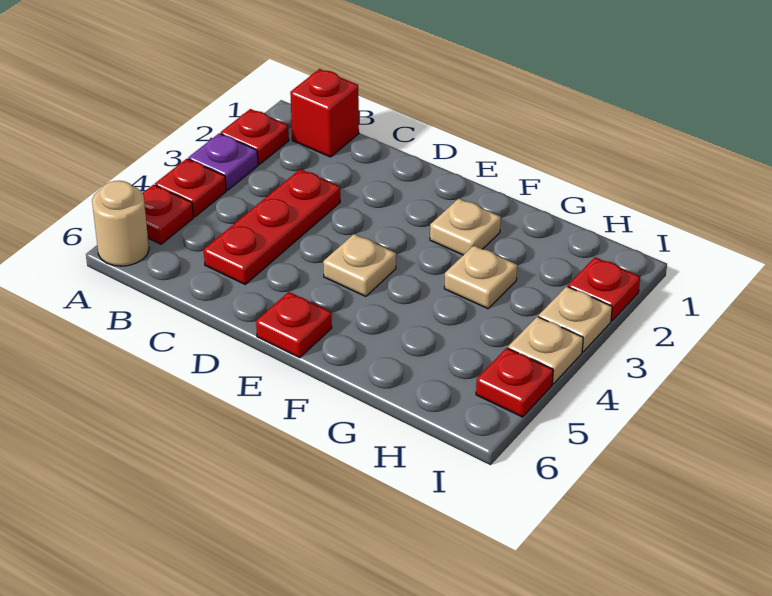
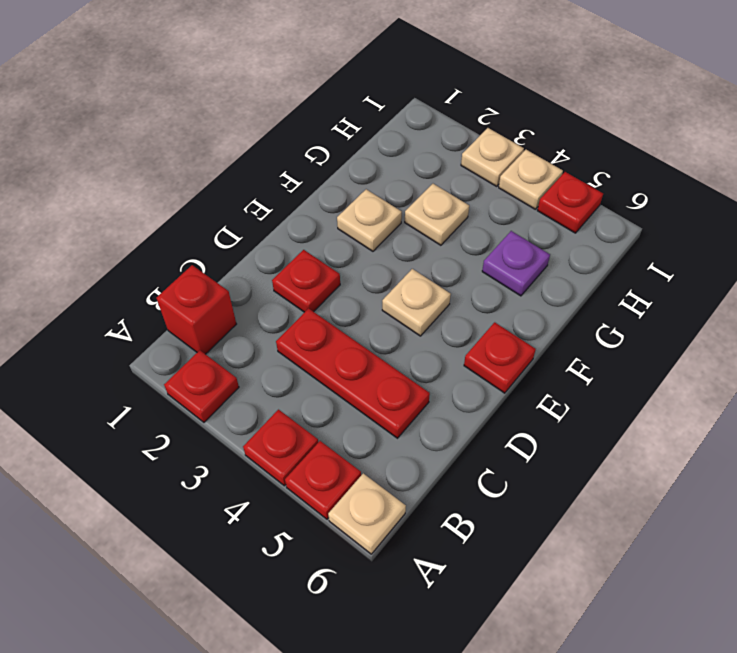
purple 1x1 plate [188,133,258,190] -> purple 1x1 plate moved to [482,231,550,296]
tan 1x1 round brick [92,181,149,266] -> tan 1x1 plate [328,473,406,554]
red 1x1 plate [568,257,640,321] -> red 1x1 plate moved to [272,250,340,312]

